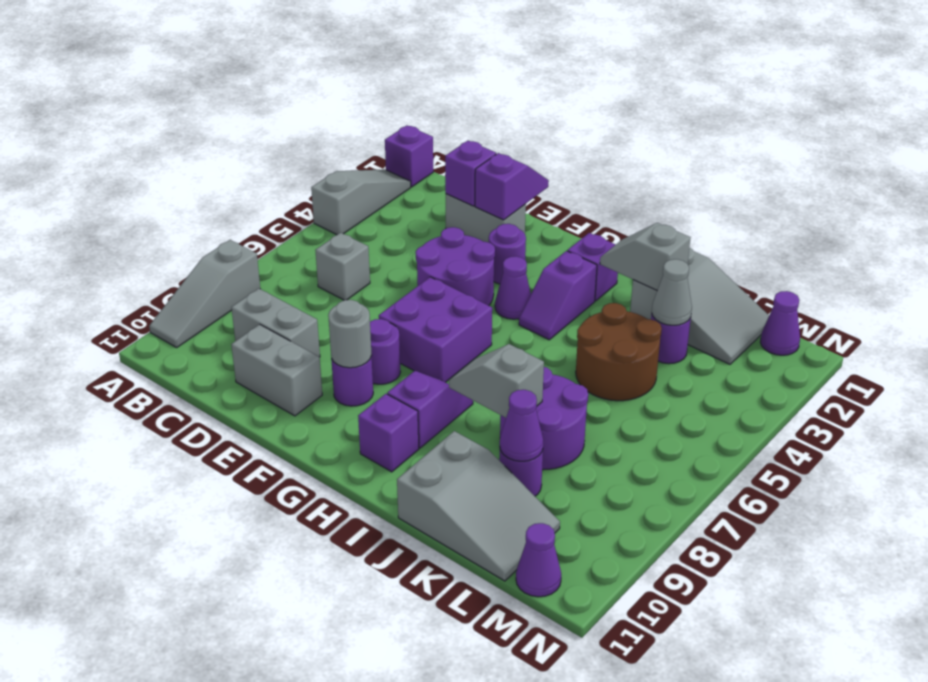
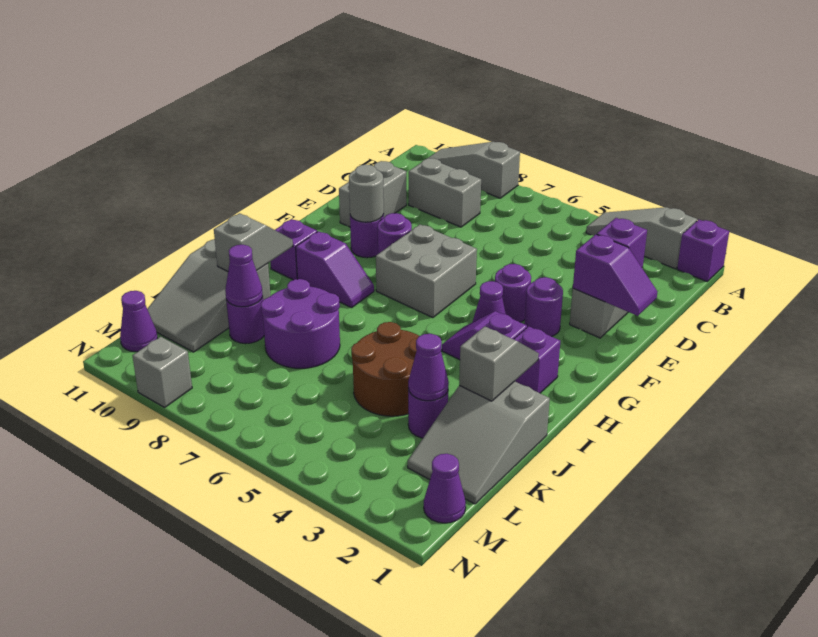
grey 1x3 slope [311,169,411,235] -> grey 1x3 slope turned to [586,207,697,269]
grey 1x1 brick [315,233,370,300] -> grey 1x1 brick moved to [133,337,192,407]
grey 1x2 brick [231,288,320,357] -> grey 1x2 brick turned to [409,158,481,227]
purple 2x2 round brick [416,227,495,306] -> purple 1x1 round brick [495,264,531,322]
purple 2x2 brick [379,277,492,382] -> grey 2x2 brick [376,225,477,318]
grey 1x2 slope [449,344,544,418] -> grey 1x2 slope moved to [214,213,293,271]
grey 1x1 cone [652,259,692,325] -> purple 1x1 cone [408,334,449,401]

